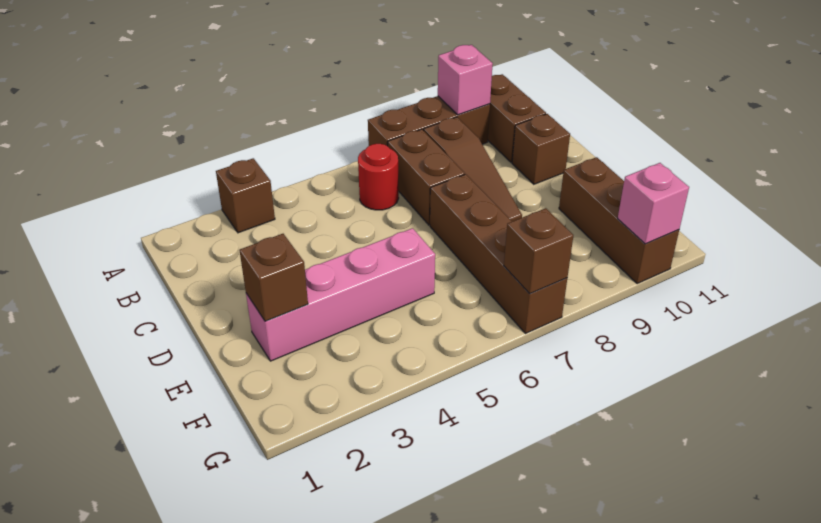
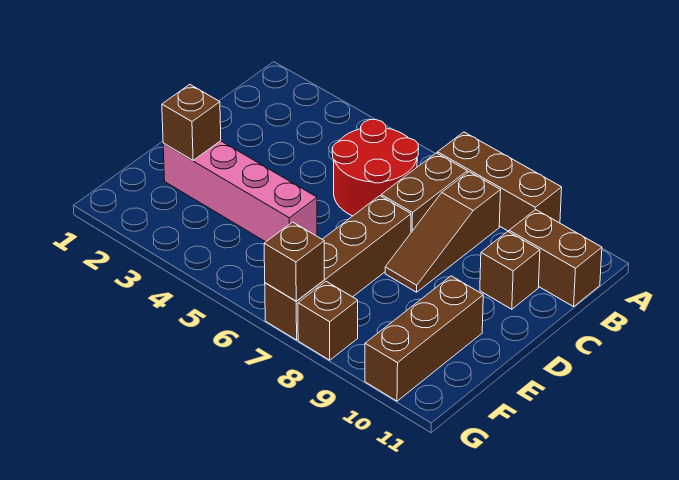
brown 1x1 brick [216,158,275,233] -> brown 1x1 brick moved to [298,281,358,360]
pink 1x1 brick [438,45,493,115] -> none
brown 1x2 brick [488,74,546,162] -> brown 1x2 brick turned to [509,210,602,307]
red 1x1 round brick [358,144,399,210] -> red 2x2 round brick [332,120,419,216]
pink 1x1 brick [618,163,689,244] -> none

